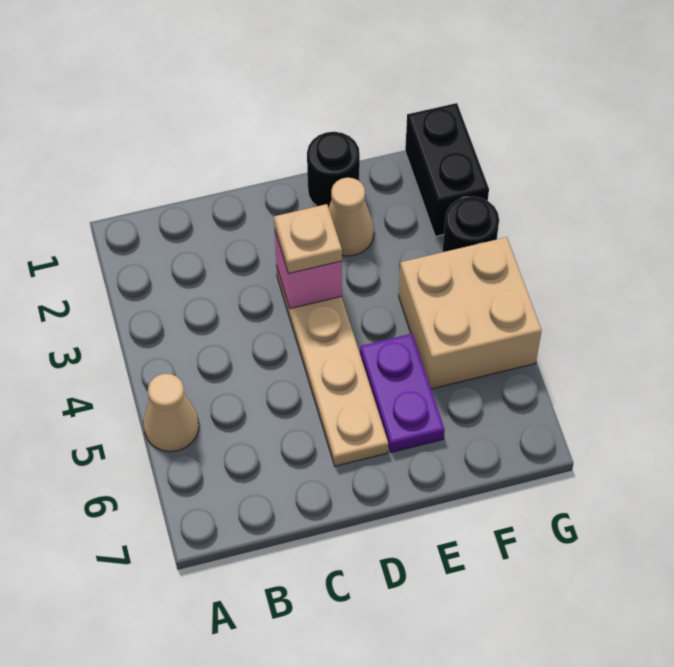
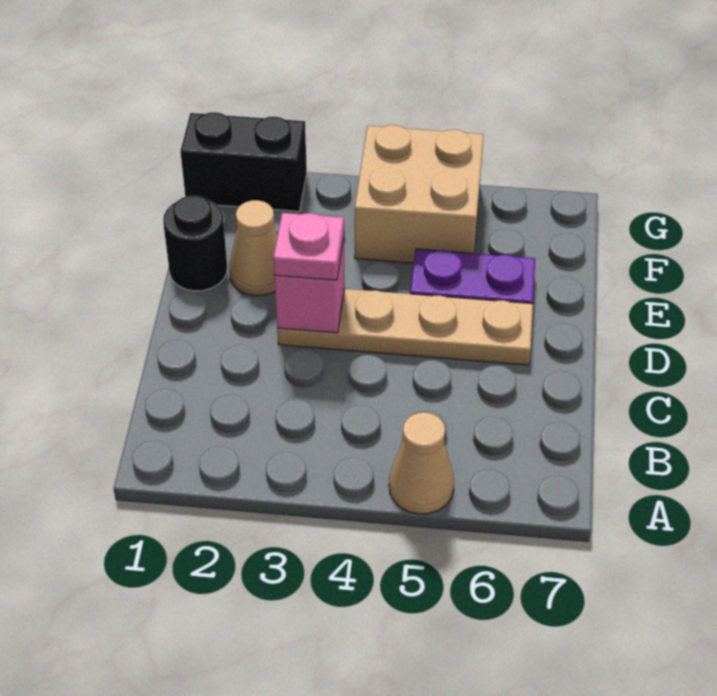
tan 1x1 plate [274,204,342,274] -> pink 1x1 plate [273,213,344,280]
black 1x1 round brick [443,196,499,252] -> none

